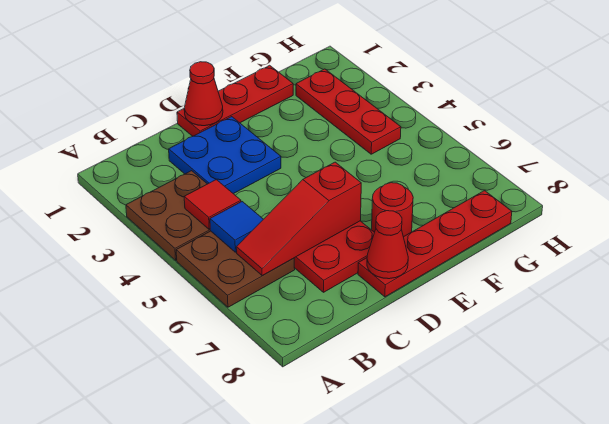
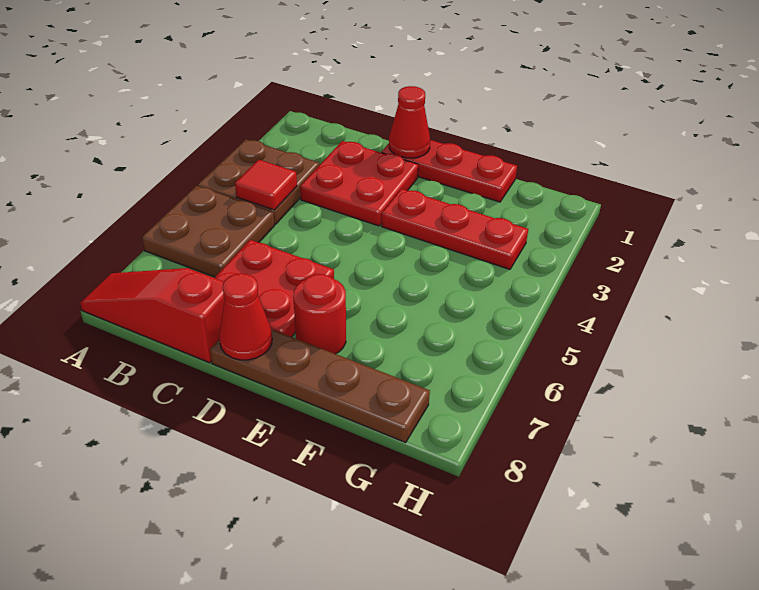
blue 1x1 tile [210,202,263,252] -> none
red 1x3 slope [236,162,361,276] -> red 1x3 slope moved to [80,268,225,363]
blue 2x2 plate [169,117,281,194] -> red 2x2 plate [300,141,418,226]
red 1x4 plate [358,191,512,297] -> brown 1x4 plate [210,329,430,443]
red 1x3 plate [296,69,401,154] -> red 1x3 plate turned to [382,189,528,269]

